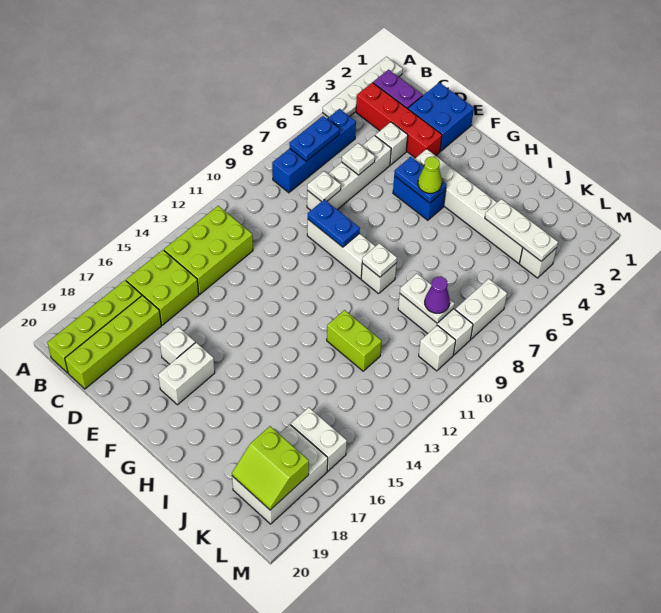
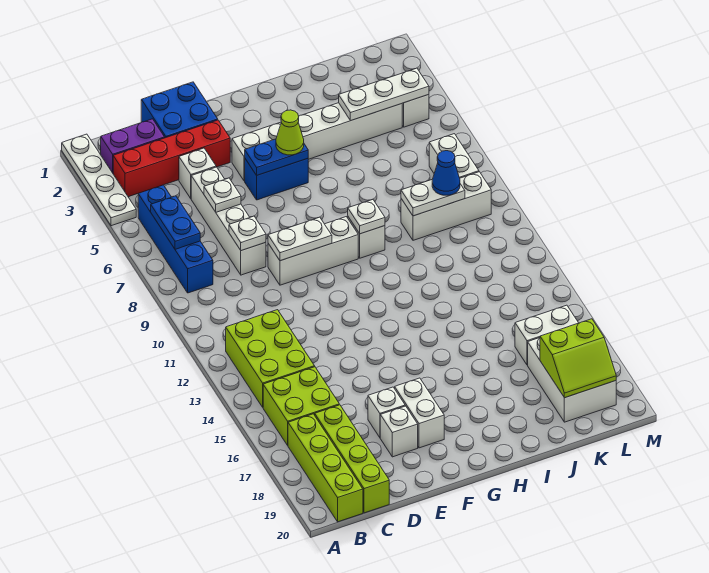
blue 1x2 plate [308,199,360,247] -> white 1x2 plate [268,217,332,261]
lime 1x2 brick [327,310,381,371] -> none
purple 1x1 cone [425,277,450,313] -> blue 1x1 cone [432,151,460,195]
white 1x1 brick [419,325,456,371] -> white 1x1 brick moved to [380,406,418,457]

